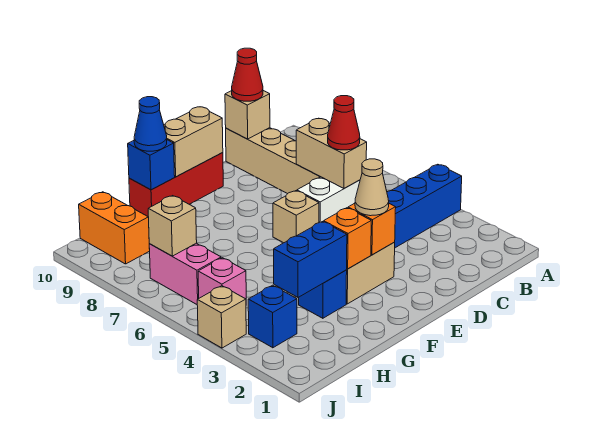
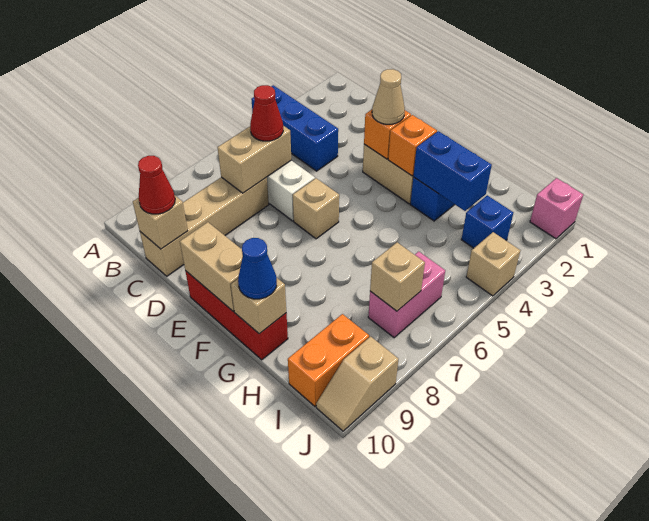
blue 1x1 brick [128,140,175,190] -> tan 1x1 brick [231,278,286,334]
pink 1x1 brick [198,258,246,299] -> pink 1x1 brick moved to [530,178,583,239]
none -> tan 1x2 slope [316,336,398,431]

